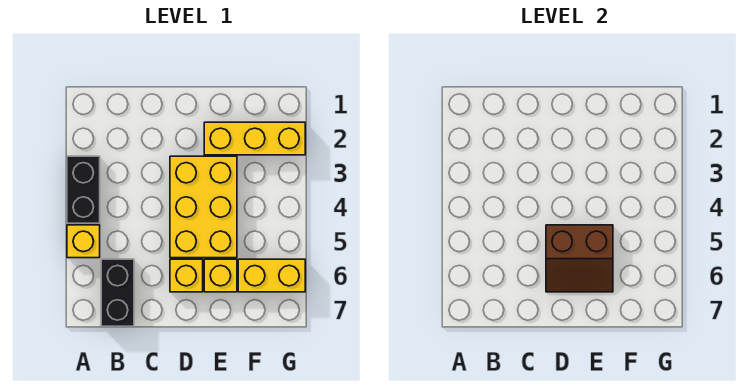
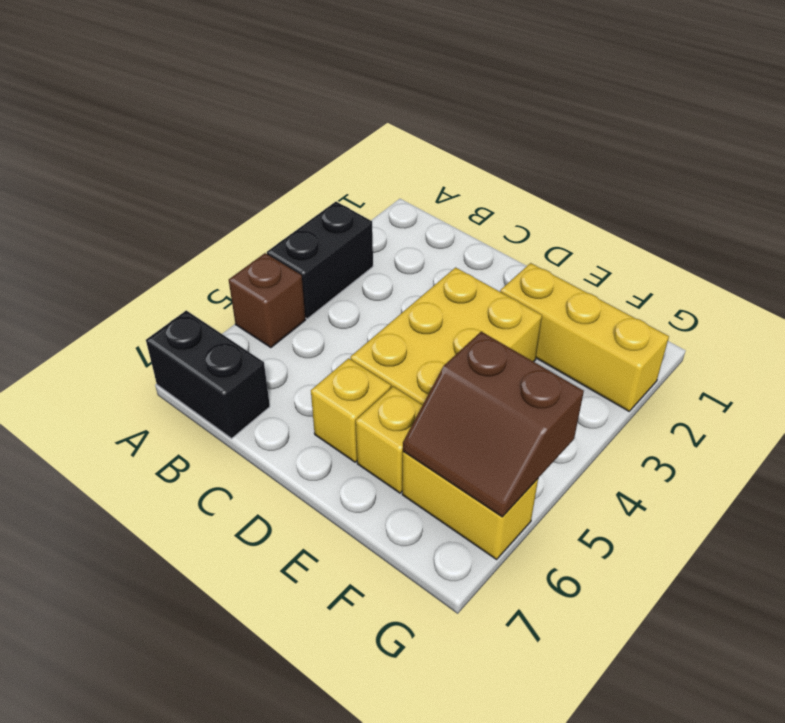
yellow 1x1 brick [67,225,100,258] -> brown 1x1 brick [229,253,305,348]
black 1x2 brick [101,259,134,326] -> black 1x2 brick turned to [146,310,270,438]
brown 2x2 slope [546,225,613,292] -> brown 2x2 slope moved to [403,332,584,517]

